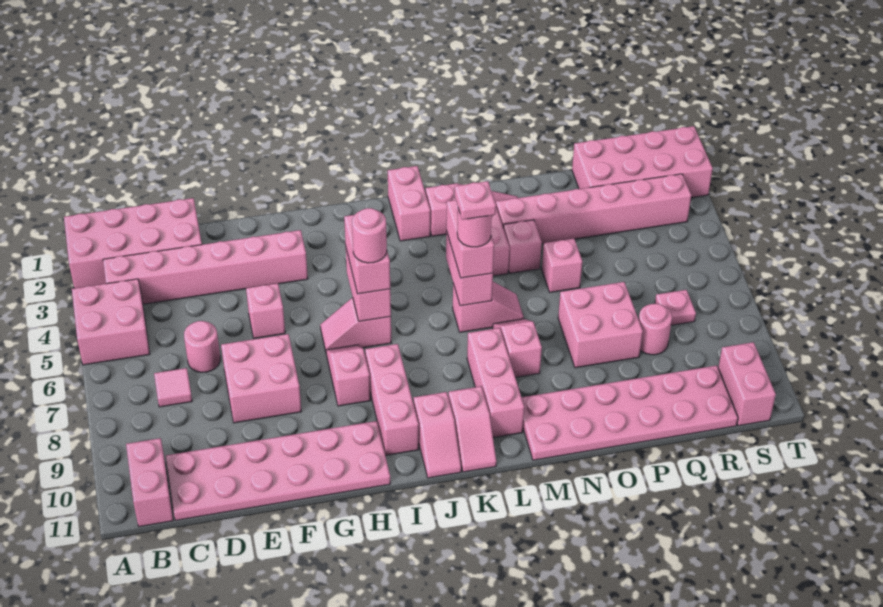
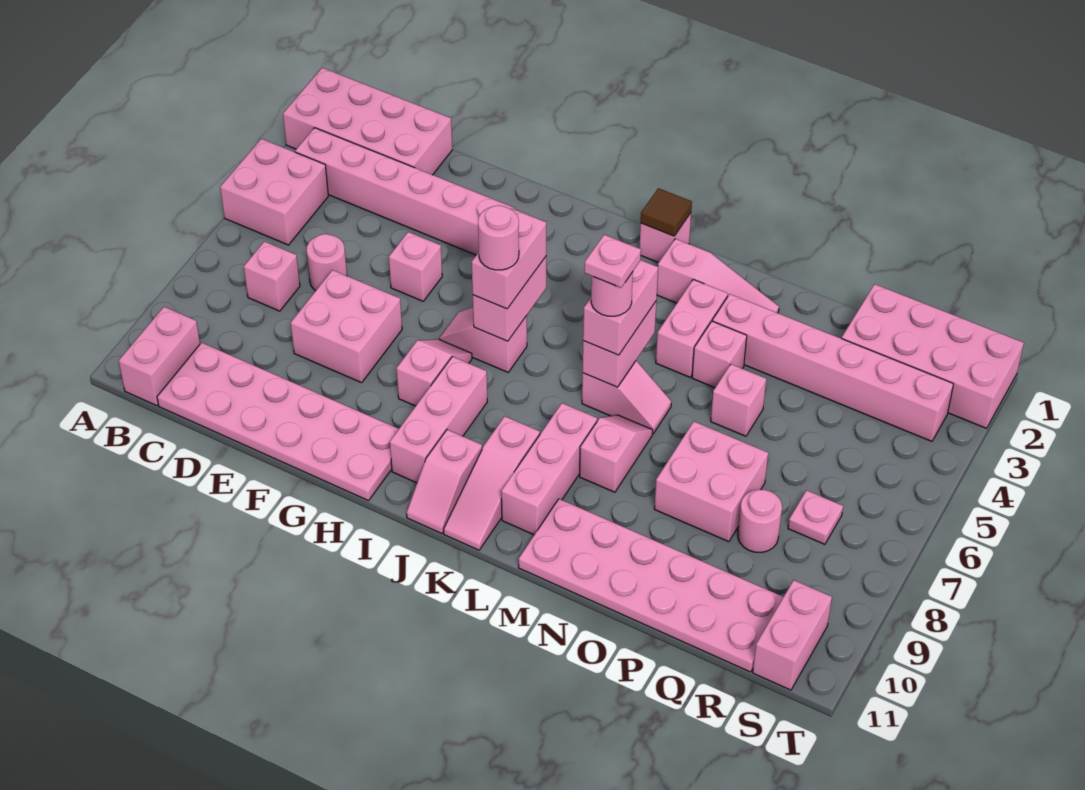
pink 1x1 tile [154,368,192,407] -> pink 1x1 brick [244,241,300,311]
pink 1x2 brick [388,166,430,241] -> pink 1x1 brick [639,213,691,263]
none -> brown 1x1 tile [641,188,692,236]
pink 1x2 slope [448,386,496,472] -> pink 1x3 slope [444,416,540,550]

